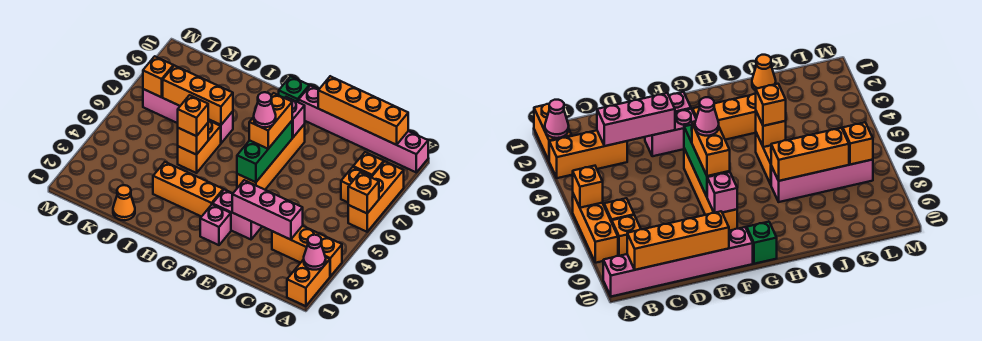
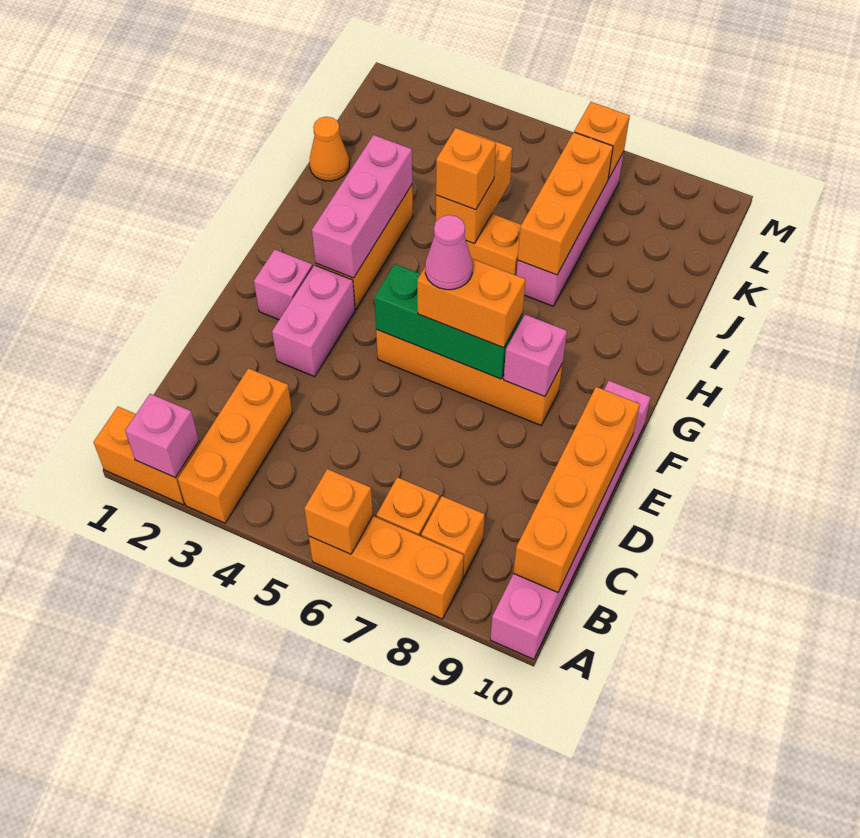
pink 1x1 cone [304,235,326,270] -> pink 1x1 brick [125,394,199,477]
pink 1x3 brick [232,180,303,240] -> pink 1x3 brick moved to [312,135,412,278]
green 1x1 brick [279,76,309,102] -> none
orange 1x1 brick [178,123,208,155] -> orange 1x2 brick [436,134,513,244]

